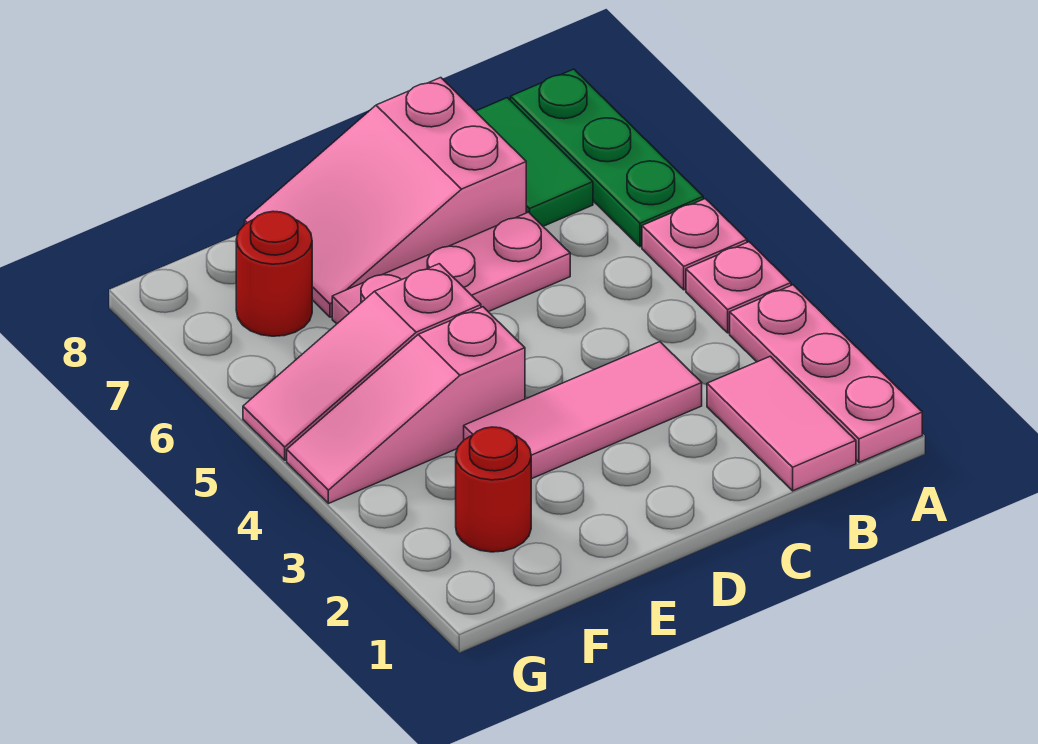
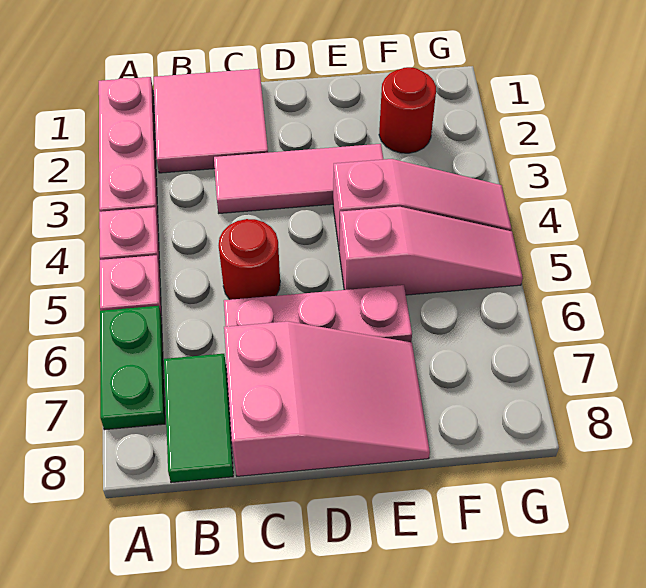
green 1x3 plate [511,69,703,247] -> green 1x2 plate [100,306,165,430]
pink 1x2 tile [707,356,856,491] -> pink 2x2 tile [154,69,268,173]
red 1x1 round brick [236,211,312,336] -> red 1x1 round brick moved to [219,219,280,300]

